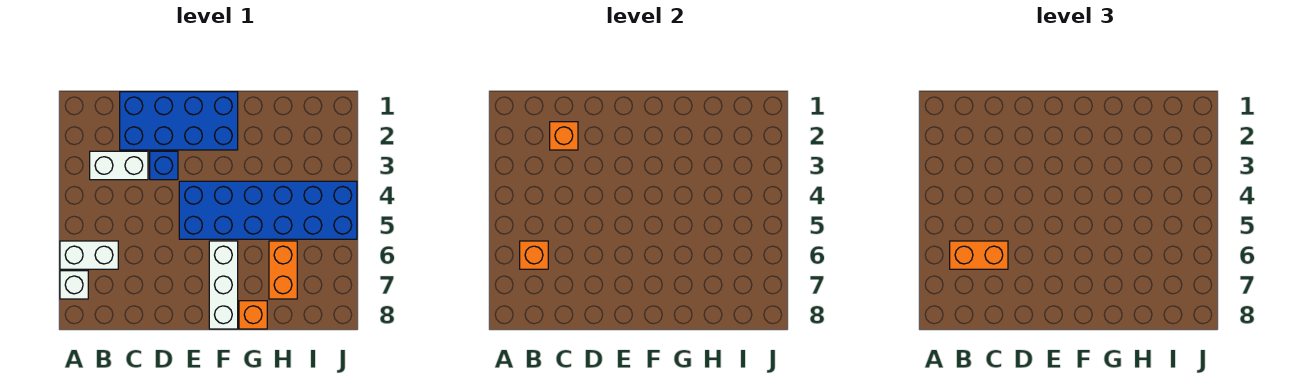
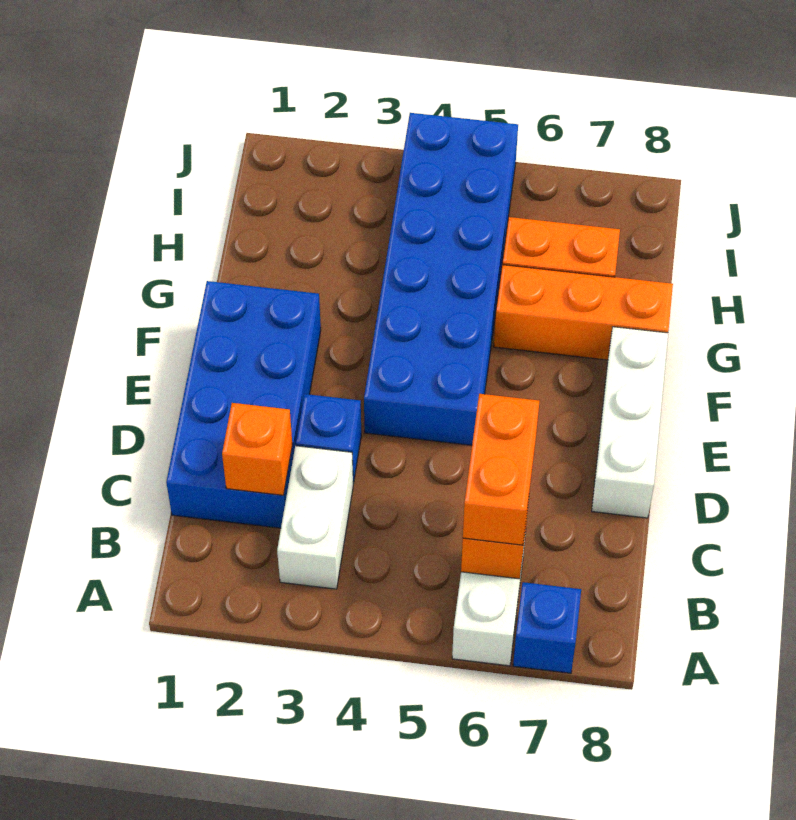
white 1x1 brick [60,271,88,299] -> blue 1x1 brick [513,582,581,673]
white 1x3 brick [209,241,238,329] -> white 1x3 brick turned to [592,327,668,518]
orange 1x1 brick [239,301,267,329] -> orange 1x3 brick [494,265,673,360]

